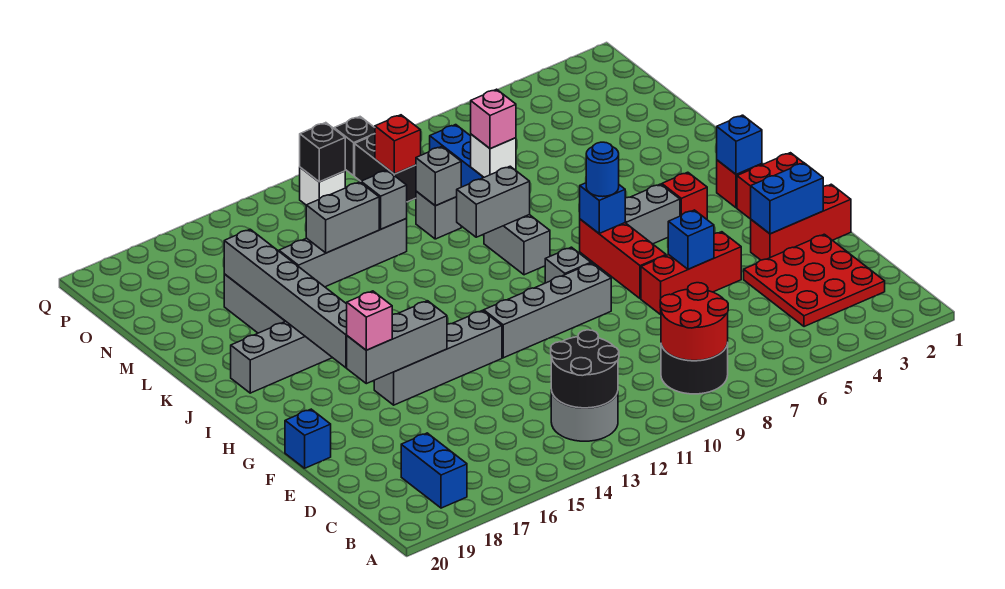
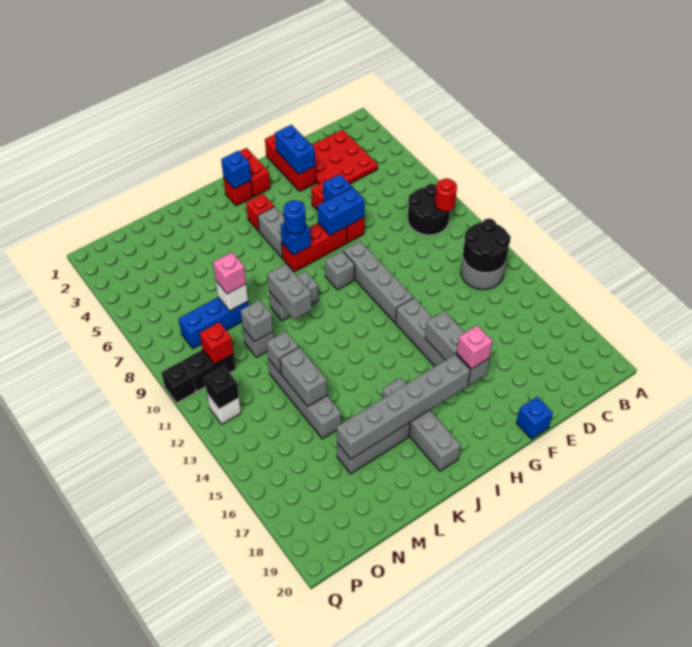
red 2x2 round brick [660,283,728,361] -> red 1x1 round brick [435,178,457,212]
blue 1x2 brick [401,433,467,508] -> blue 1x2 brick moved to [317,187,365,235]

